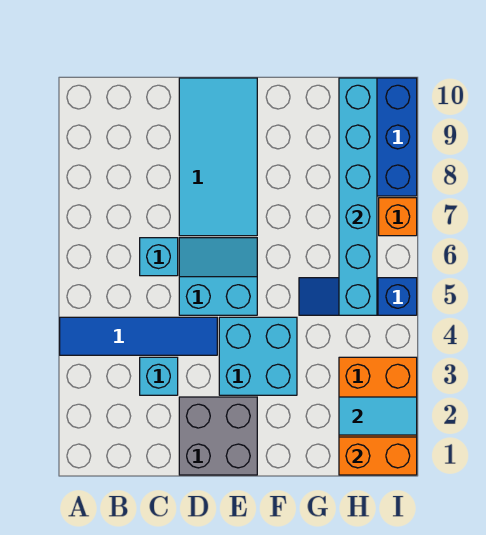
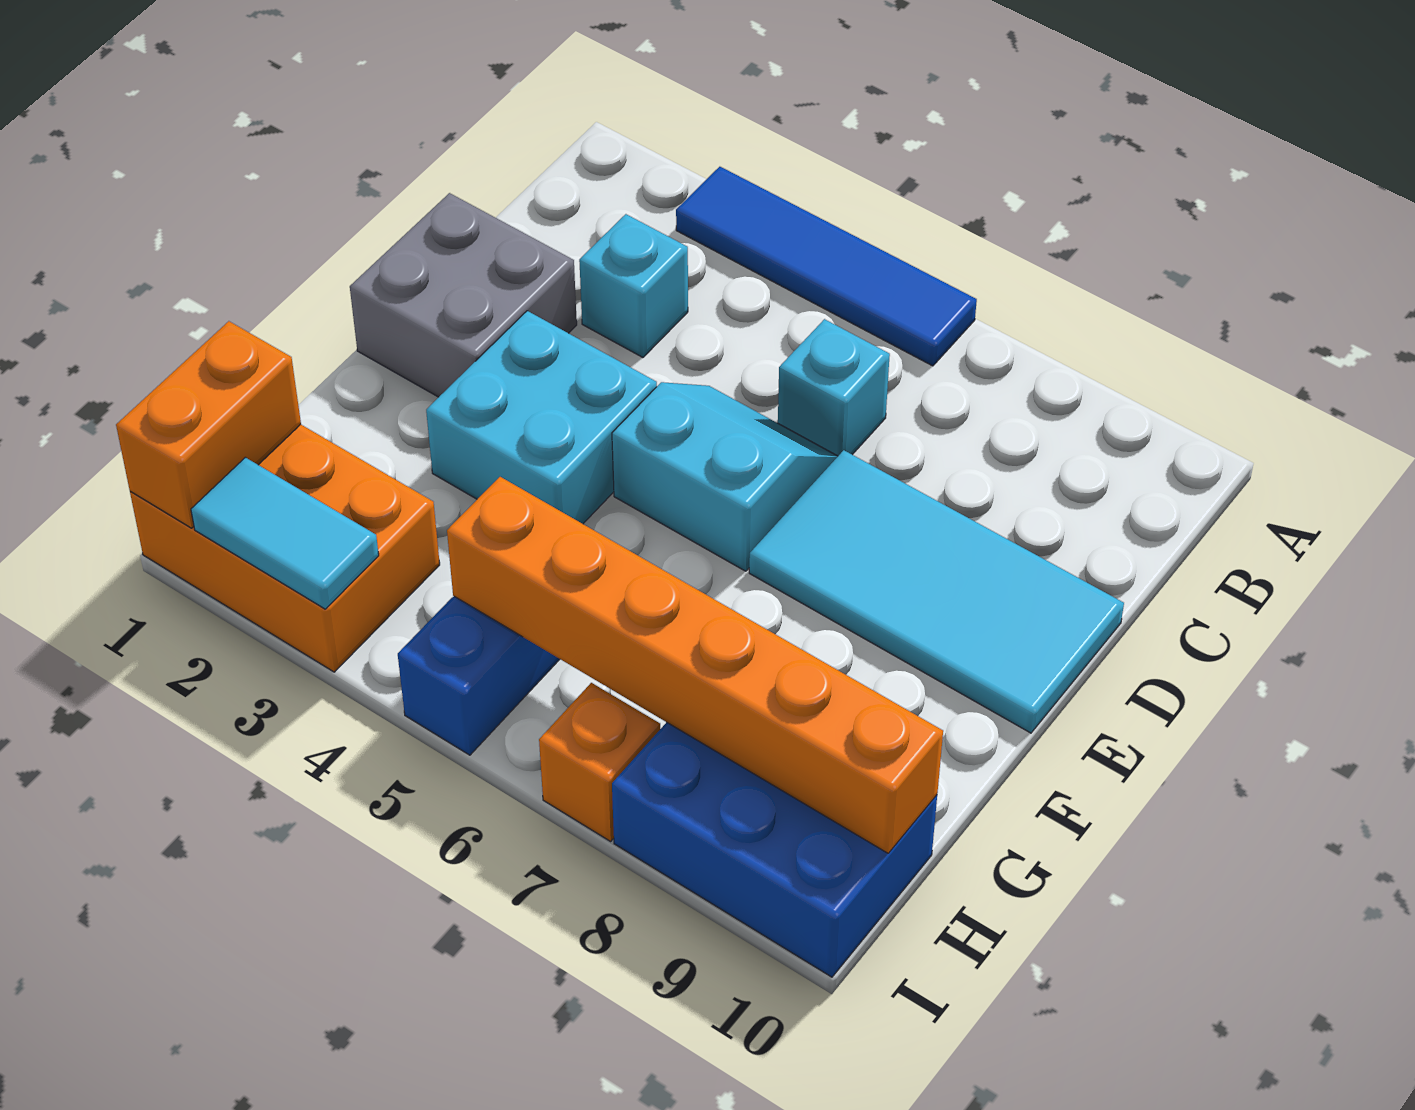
blue 1x4 tile [60,317,217,355] -> blue 1x4 tile turned to [676,167,977,366]
cyan 2x2 slope [179,238,257,315] -> cyan 2x2 slope turned to [612,382,838,571]
cyan 1x2 tile [339,397,417,435] -> cyan 1x2 tile turned to [191,457,379,609]
cyan 1x6 brick [339,78,377,315] -> orange 1x6 brick [447,477,943,853]

